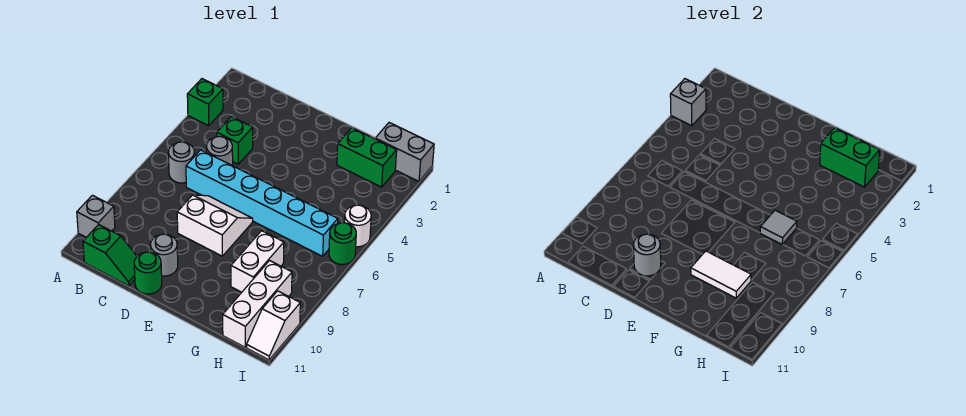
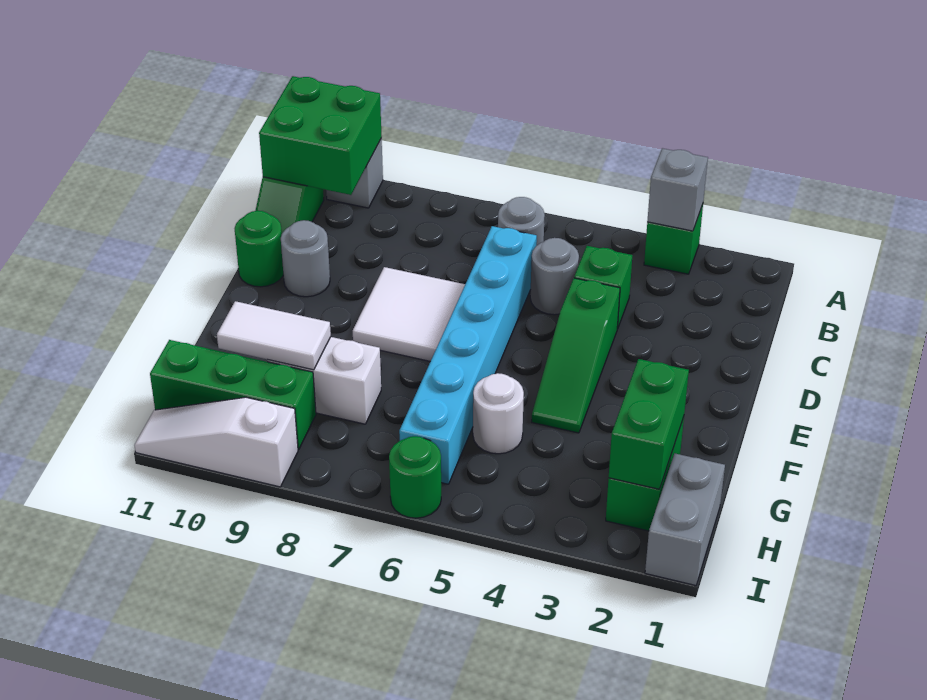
none -> green 2x2 brick [259,76,382,195]
none -> green 1x3 slope [532,278,620,433]
white 2x2 slope [177,195,253,256] -> white 2x2 tile [353,267,465,361]
grey 1x1 round brick [633,234,661,276] -> none
white 1x2 tile [691,251,751,298] -> white 1x2 tile turned to [217,301,331,370]
grey 1x1 tile [760,210,797,244] -> none
white 1x3 brick [223,261,292,347] -> green 1x3 brick [150,340,316,449]
white 1x1 round brick [344,205,371,247] -> white 1x1 round brick moved to [473,373,524,454]
white 1x2 slope [247,291,300,360] -> white 1x3 slope [134,397,298,487]

